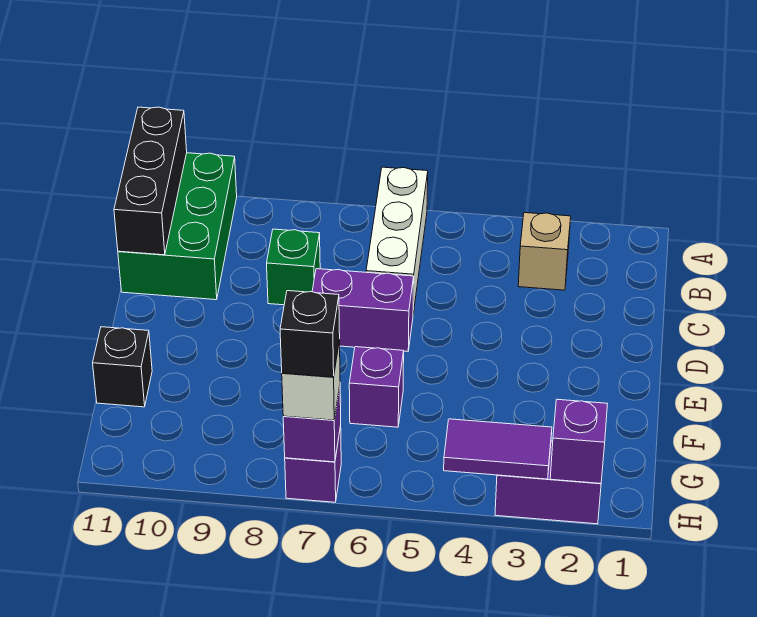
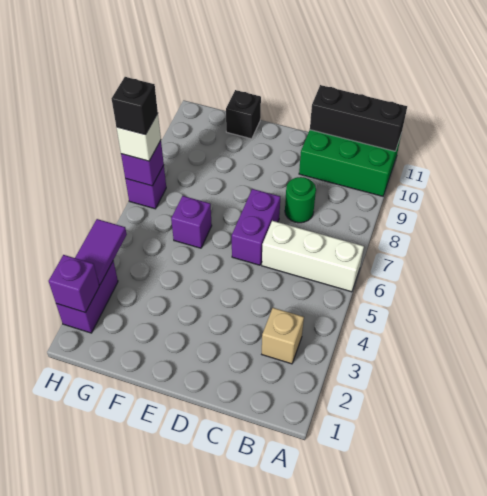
green 1x1 brick [267,229,320,305] -> green 1x1 round brick [285,177,316,223]

